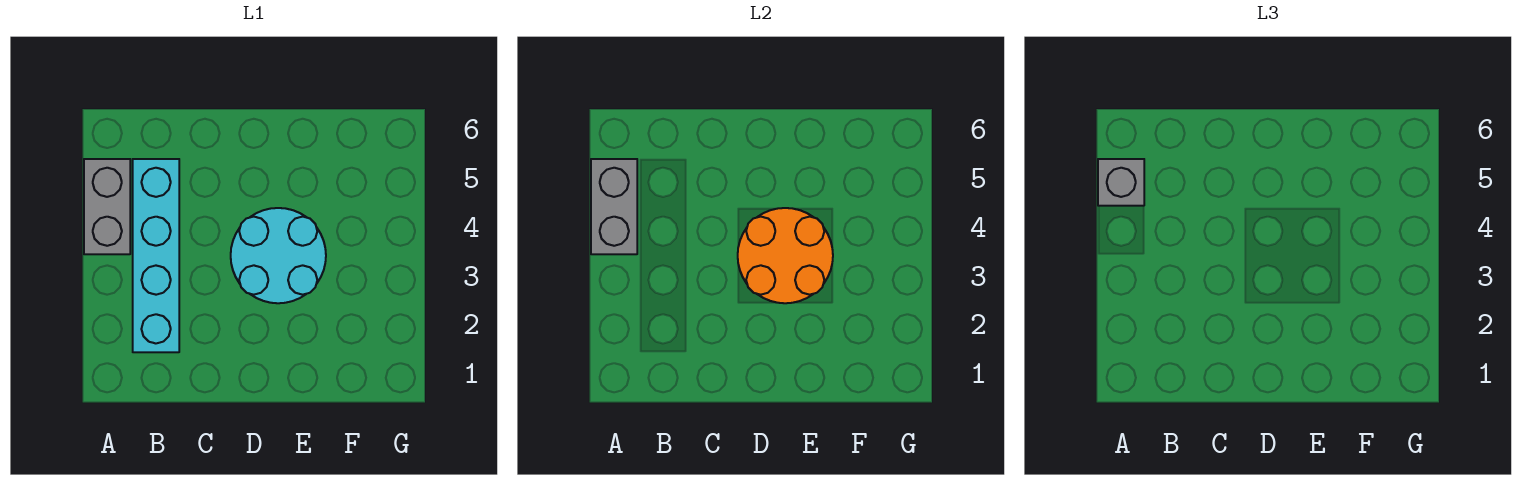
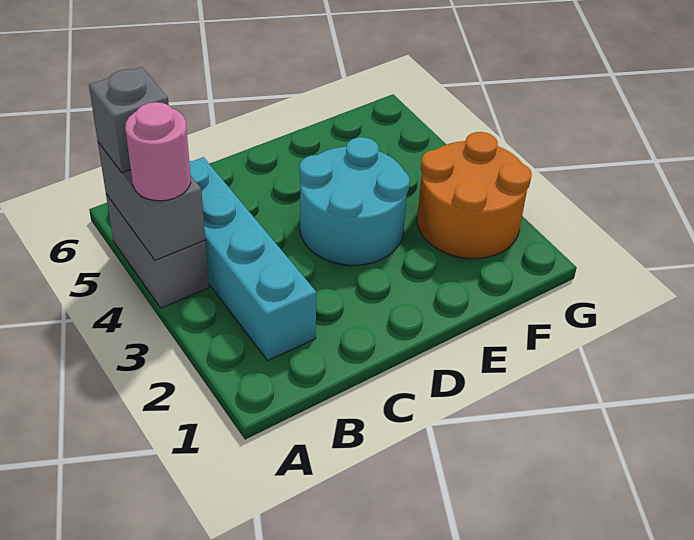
none -> pink 1x1 round brick [125,102,191,201]
orange 2x2 round brick [738,208,833,303] -> orange 2x2 round brick moved to [417,132,532,259]

